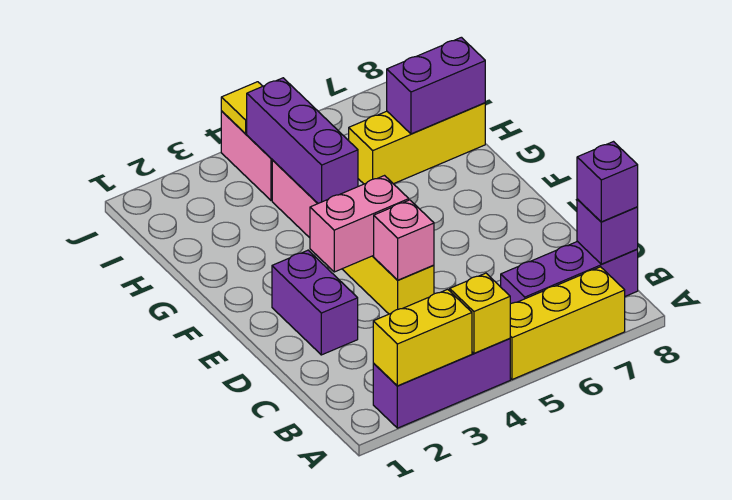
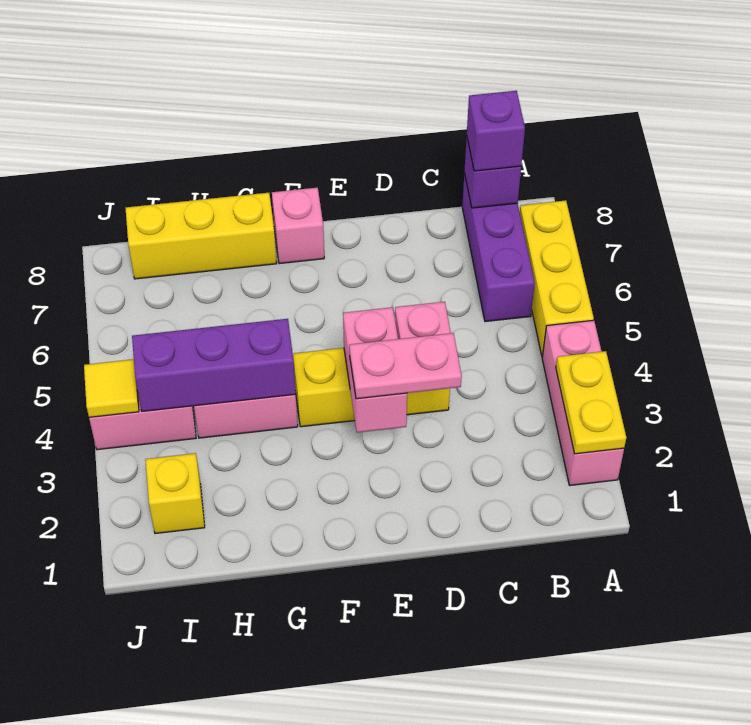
purple 1x3 brick [373,338,510,428] -> pink 1x3 brick [542,320,624,485]
yellow 1x2 brick [373,289,472,386] -> yellow 1x2 plate [556,351,626,454]
yellow 1x1 brick [450,273,510,353] -> yellow 1x1 brick moved to [145,453,205,534]
purple 1x2 brick [272,250,358,355] -> none
none -> pink 1x2 plate [349,333,462,399]
none -> pink 1x1 brick [272,188,324,264]
yellow 1x3 brick [349,103,485,184] -> yellow 1x3 brick turned to [126,193,277,279]
purple 1x2 brick [387,37,485,134] -> none

